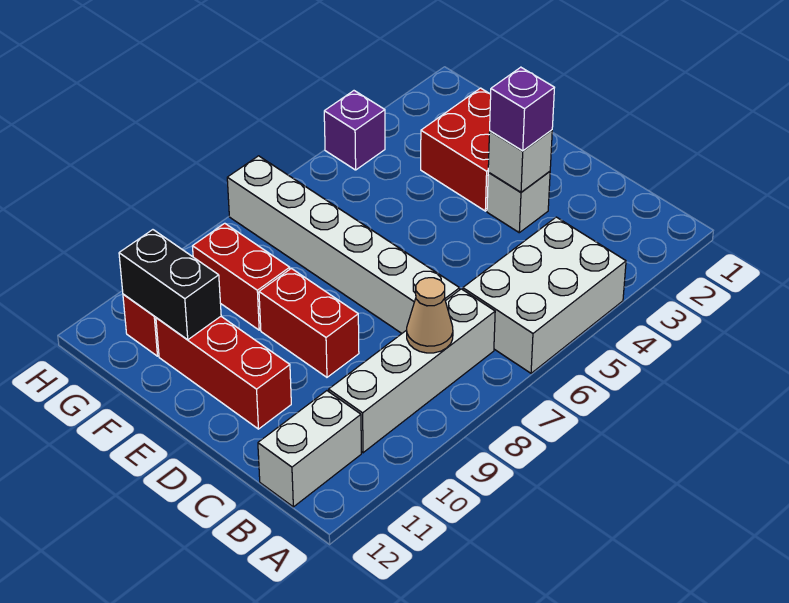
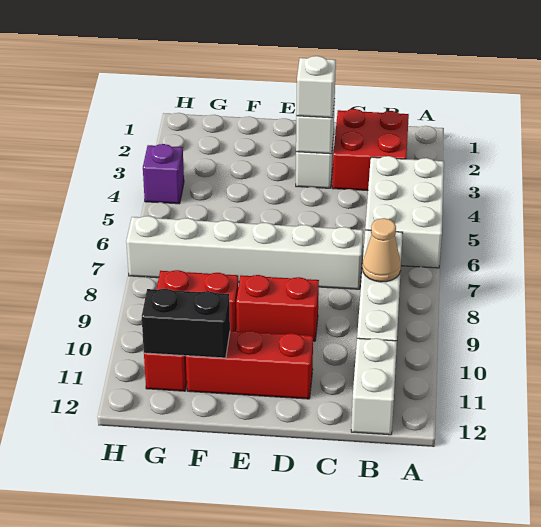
purple 1x1 brick [490,67,554,151] -> white 1x1 brick [296,56,336,118]
red 2x2 brick [421,88,491,211] -> red 2x2 brick moved to [332,109,409,190]

